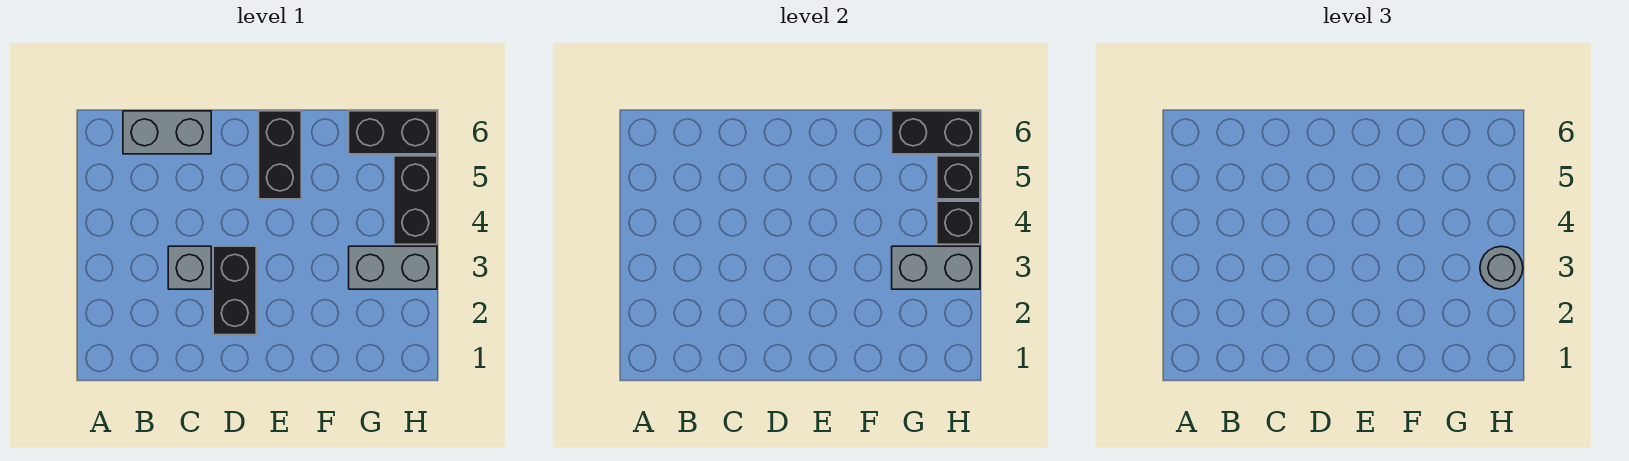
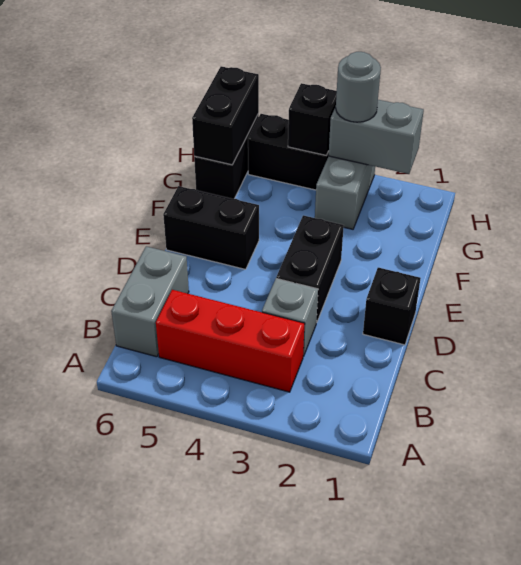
none -> red 1x3 brick [156,290,304,392]
black 1x2 brick [213,246,256,335] -> black 1x2 brick turned to [276,215,344,323]
grey 1x2 brick [892,246,980,289] -> grey 1x2 brick turned to [328,100,424,174]
black 1x1 brick [937,156,980,199] -> black 1x1 brick moved to [363,268,421,345]

